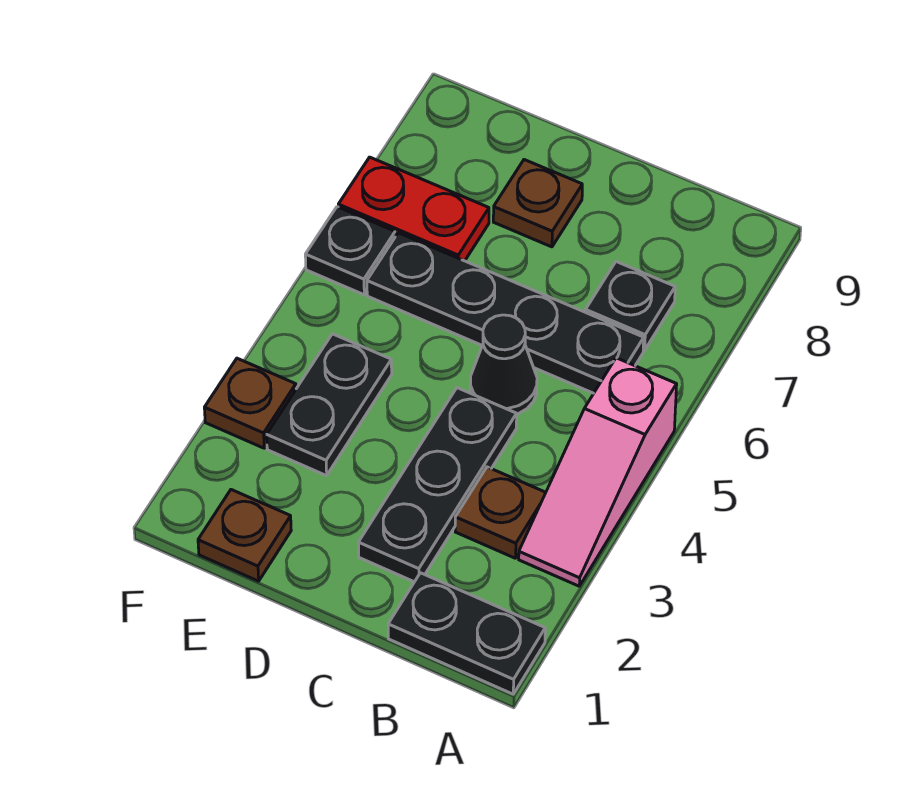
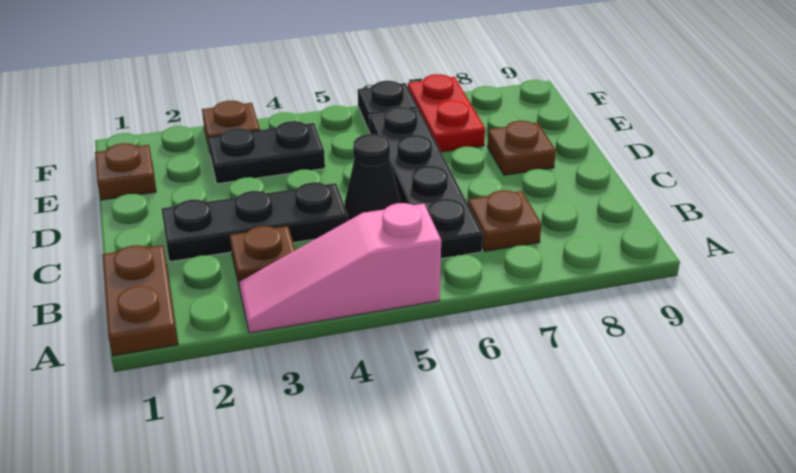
black 1x2 plate [388,573,545,694] -> brown 1x2 plate [102,245,178,356]
black 1x1 plate [586,262,675,350] -> brown 1x1 plate [468,190,542,251]

